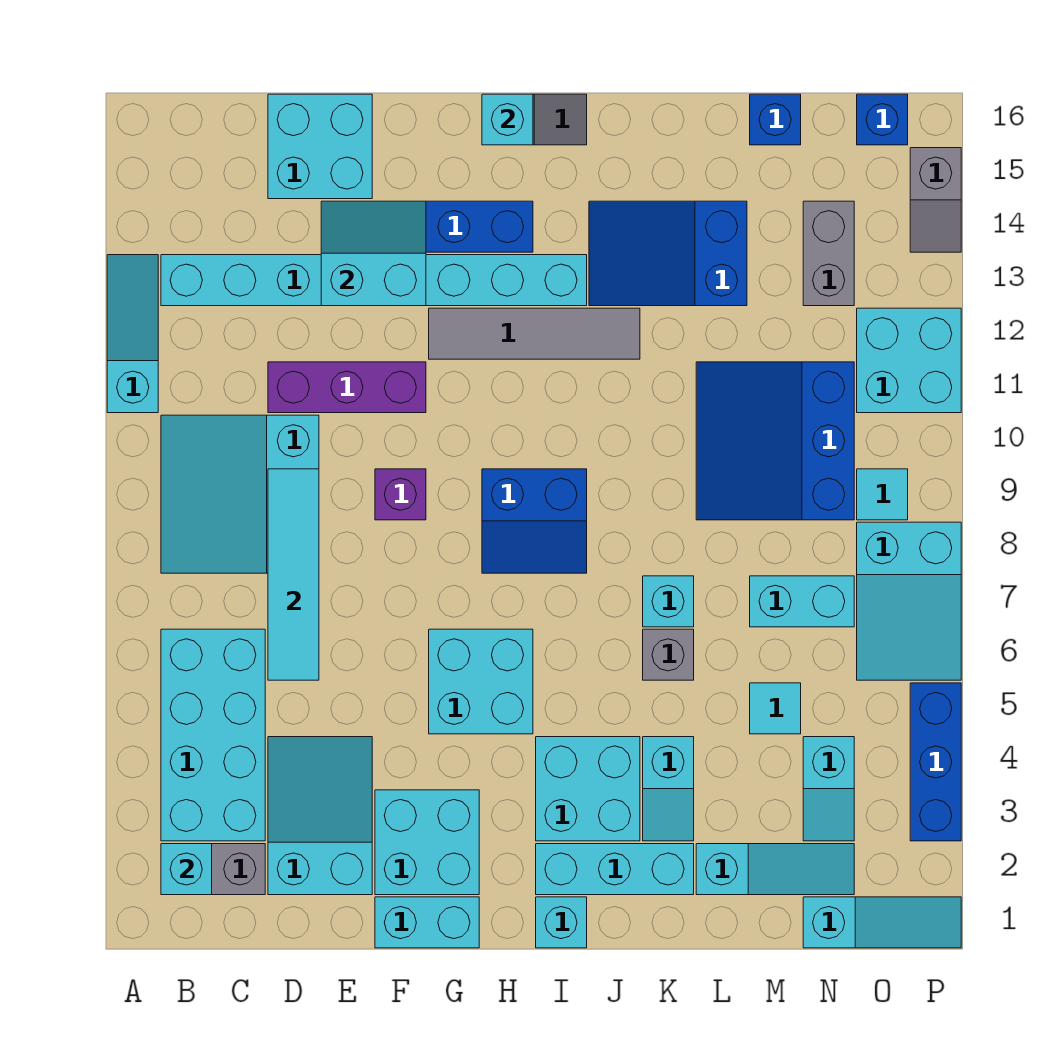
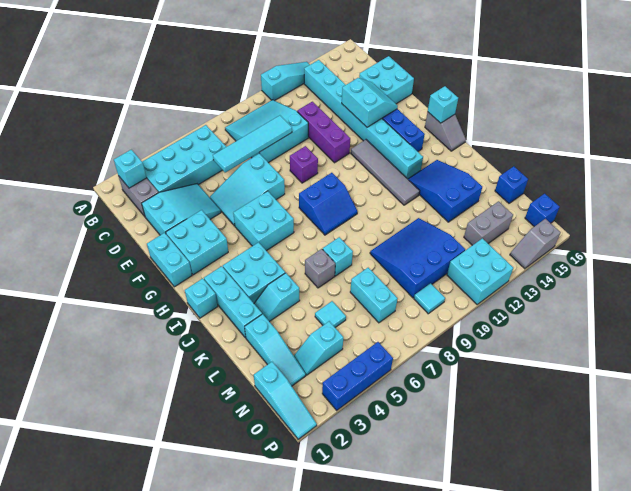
blue 2x2 slope [482,469,587,573] -> blue 2x2 slope turned to [299,173,357,235]
cyan 2x3 slope [857,522,961,680] -> cyan 2x3 slope moved to [210,153,285,226]

